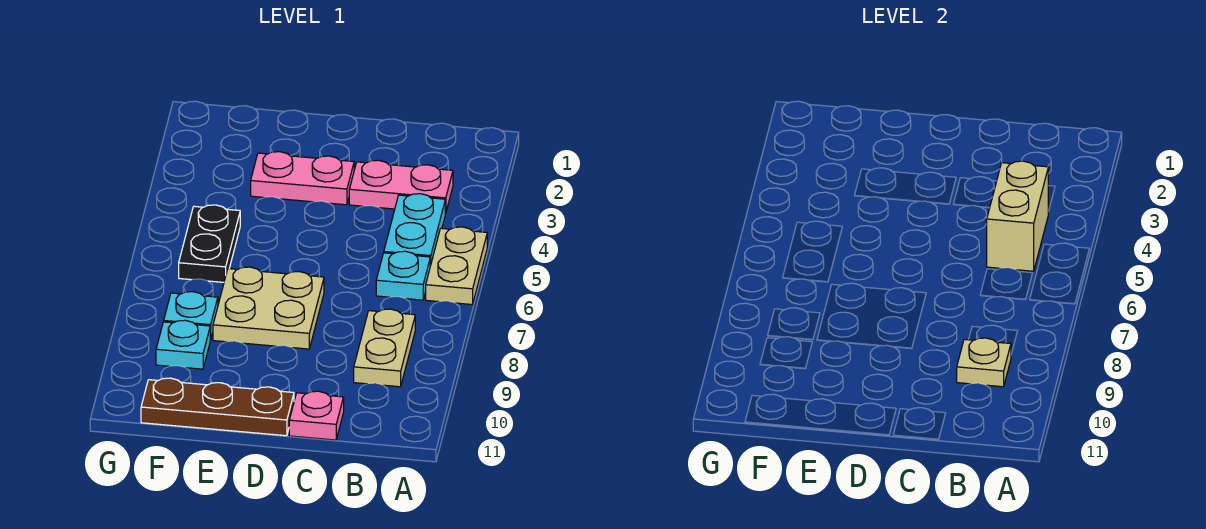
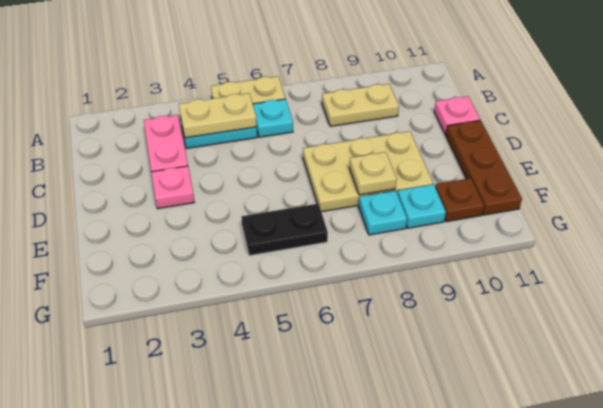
tan 1x2 brick [987,161,1048,271] -> tan 1x2 plate [179,93,257,138]
tan 1x1 plate [957,338,1011,387] -> tan 1x1 plate moved to [349,152,397,195]
pink 1x2 plate [251,152,354,205] -> pink 1x1 plate [151,166,194,209]
tan 2x2 plate [213,267,324,349] -> tan 2x3 plate [303,131,433,212]
none -> brown 1x1 plate [435,178,484,222]

